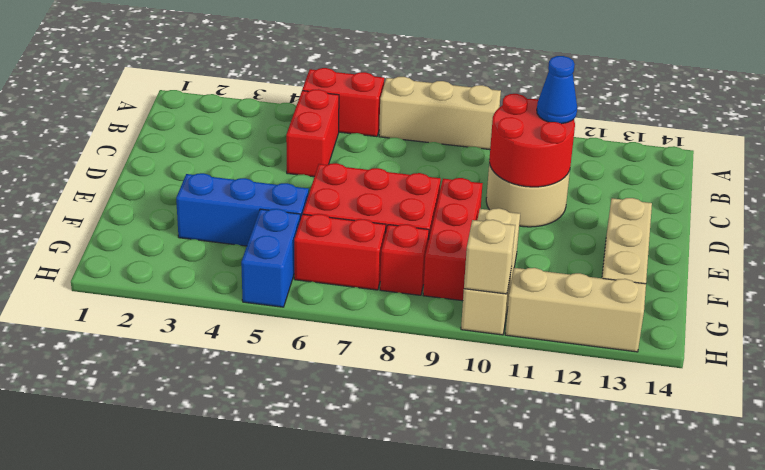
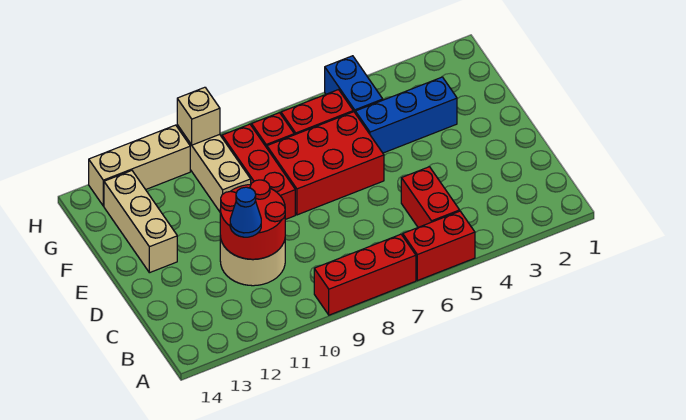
tan 1x3 brick [379,77,501,150] -> red 1x3 brick [314,234,416,315]

